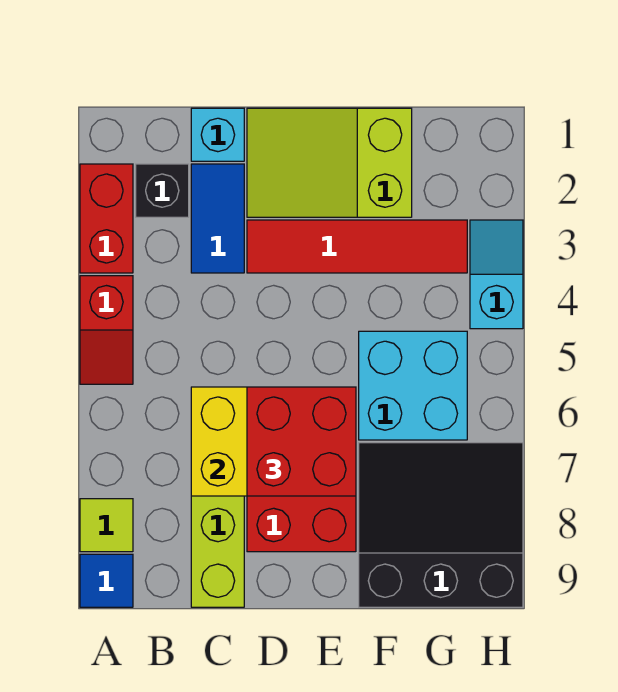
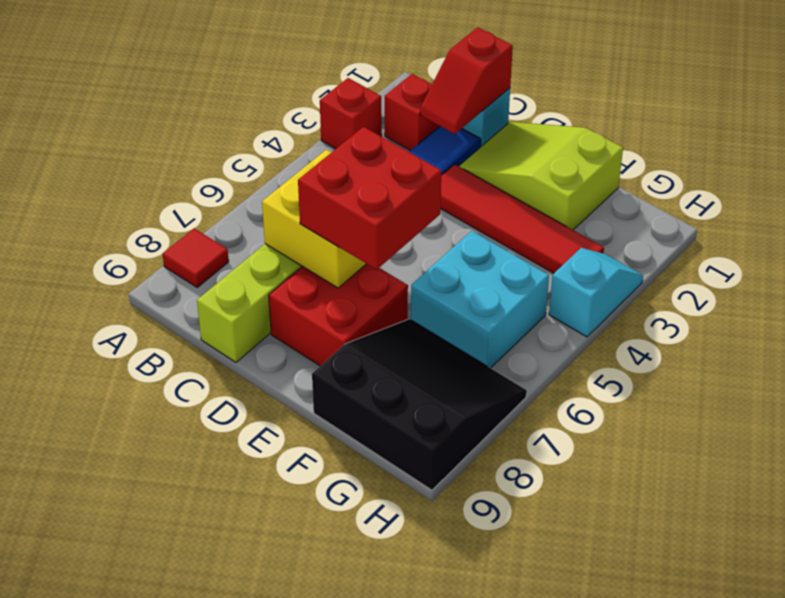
red 1x2 brick [80,164,133,273] -> red 1x1 brick [320,78,382,149]
red 1x2 slope [80,276,133,384] -> red 1x2 slope moved to [420,27,513,134]
lime 1x1 tile [80,499,133,552] -> red 1x1 tile [163,229,229,287]
blue 1x1 tile [80,554,133,607] -> none
black 1x1 brick [136,164,189,217] -> red 1x1 brick [385,74,439,151]

